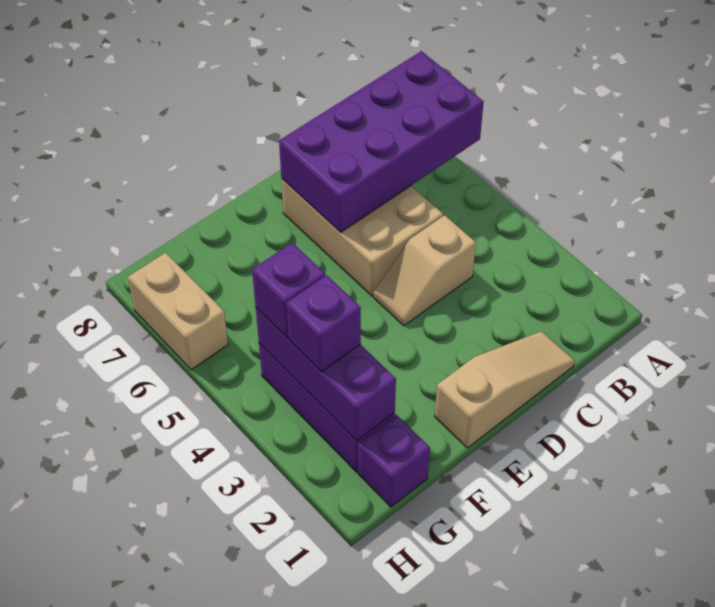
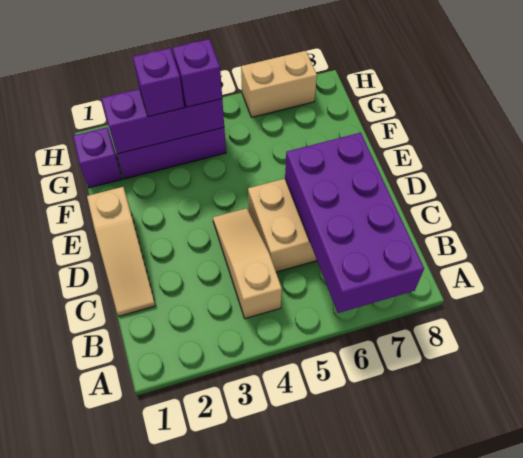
tan 1x2 slope [374,215,476,326] -> tan 1x3 slope [213,208,282,319]

